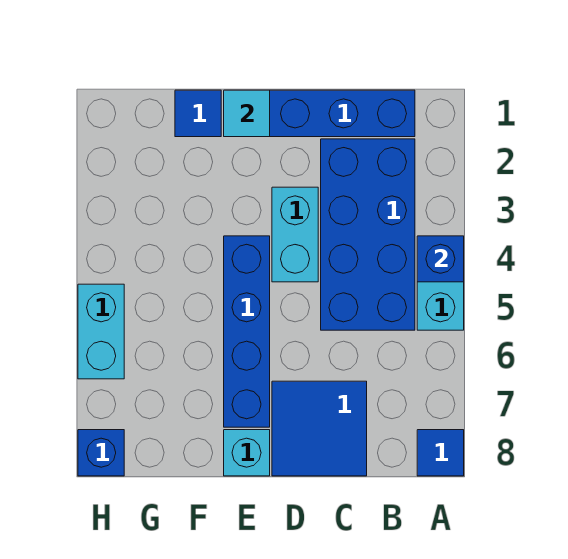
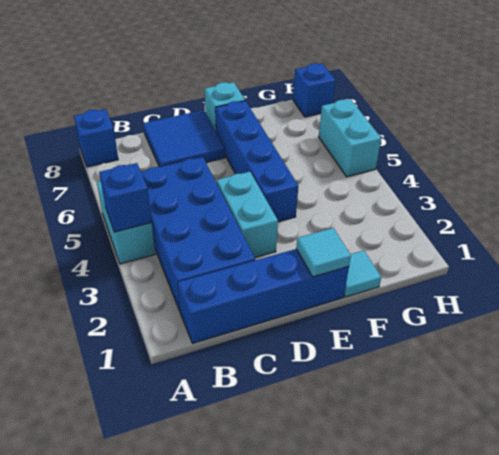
blue 1x1 tile [417,430,464,476] -> blue 1x1 brick [74,109,118,167]
blue 1x1 tile [175,90,221,137] -> cyan 1x1 tile [344,250,381,297]

